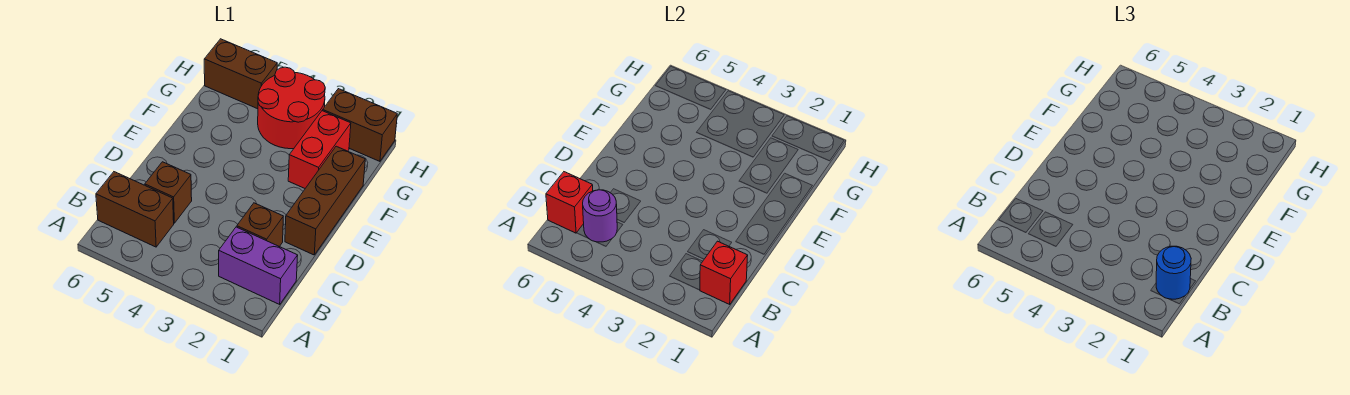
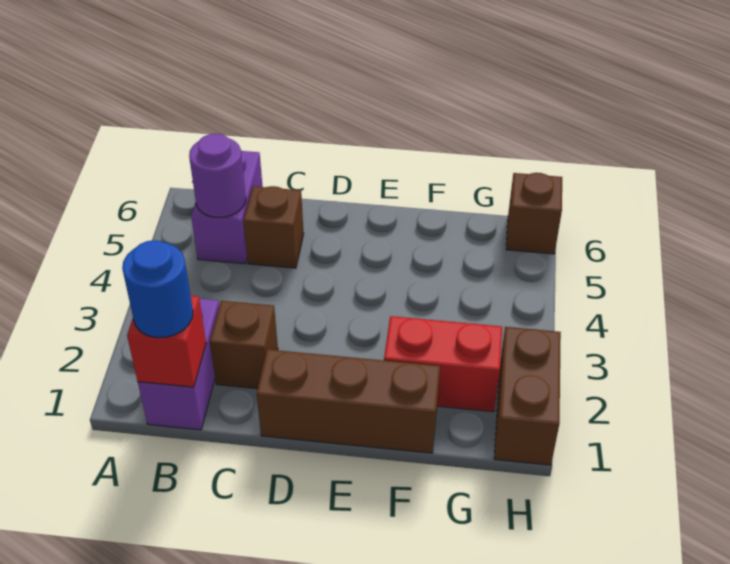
brown 1x2 brick [96,172,174,247] -> purple 1x2 brick [191,151,263,264]
red 1x1 brick [546,172,593,233] -> none
red 2x2 round brick [258,67,325,149] -> none
brown 1x2 brick [204,39,277,109] -> brown 1x1 brick [506,173,562,254]

